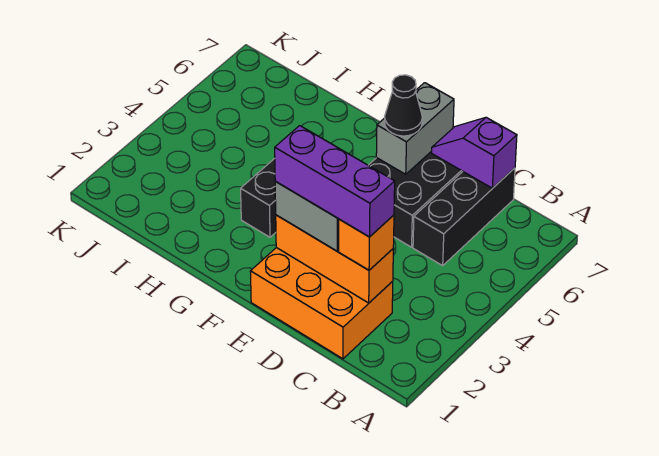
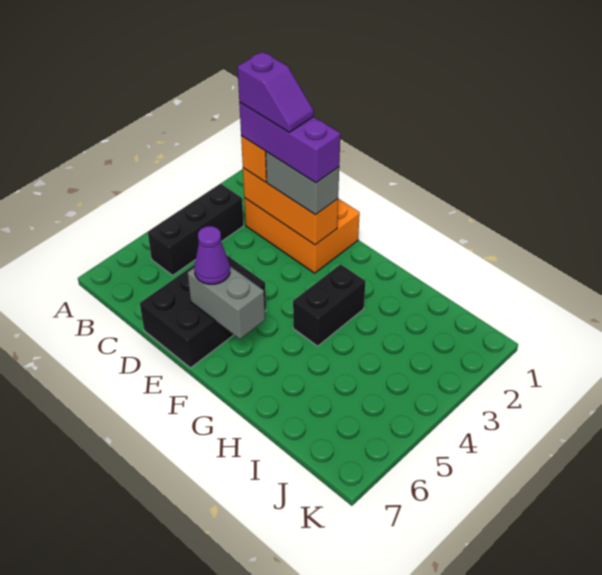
black 1x3 brick [413,168,515,266] -> black 1x3 brick moved to [148,183,244,275]
purple 1x2 slope [432,117,517,188] -> purple 1x2 slope moved to [238,52,314,132]
grey 1x2 brick [376,83,454,174] -> grey 1x2 brick turned to [188,266,265,339]
black 1x1 cone [385,75,422,136] -> purple 1x1 cone [194,226,230,284]

